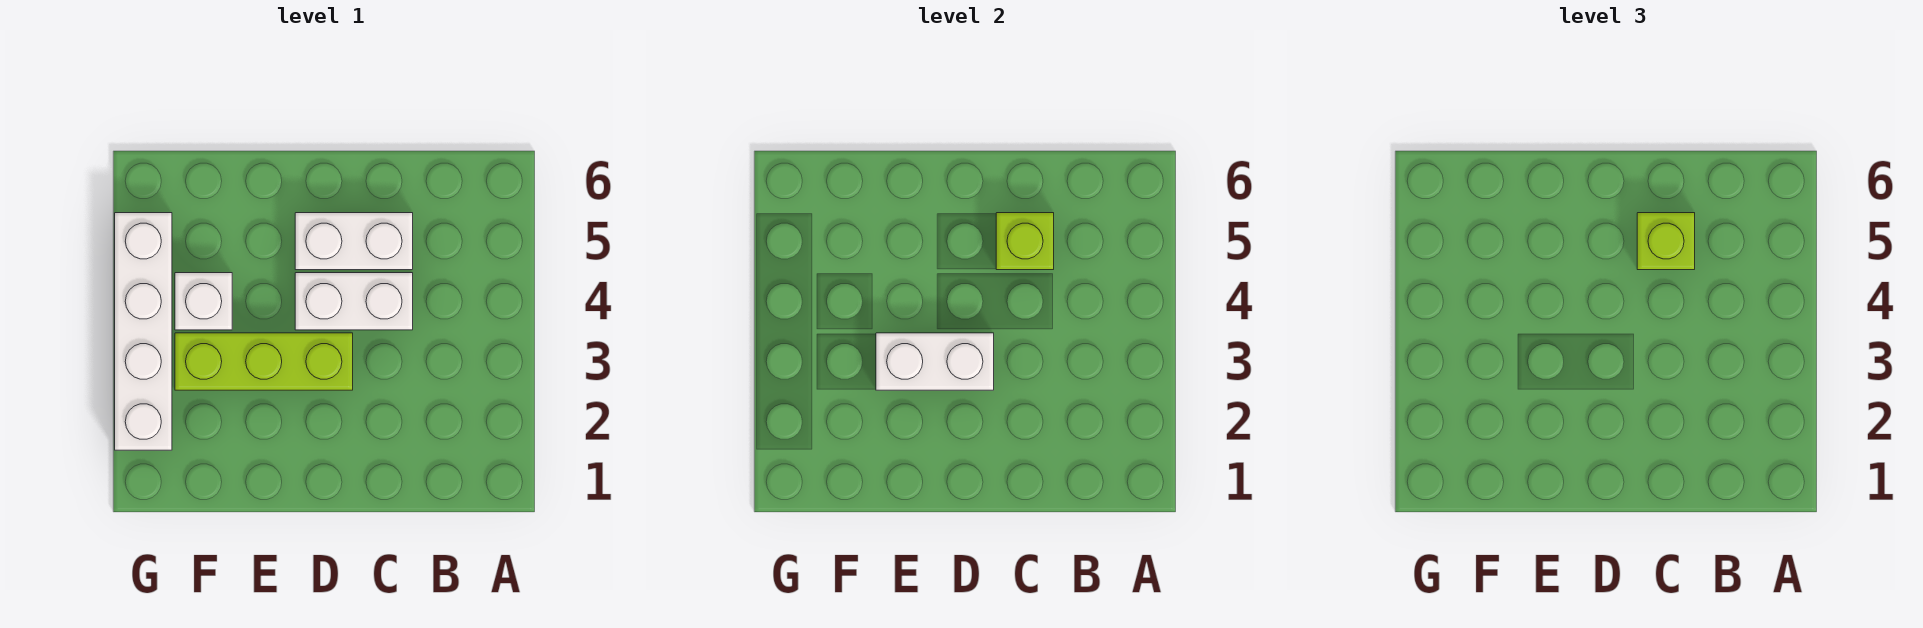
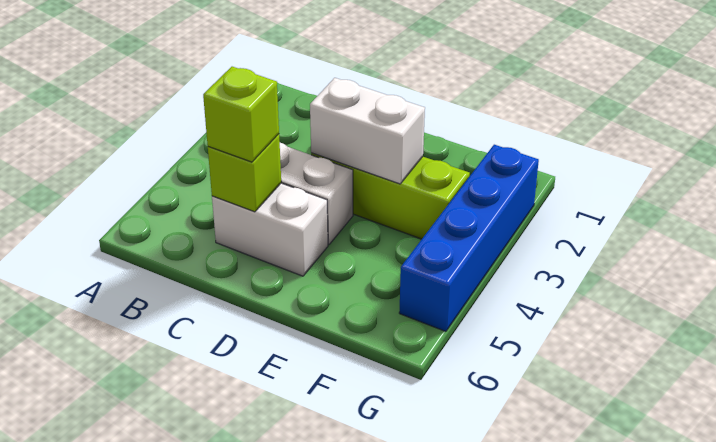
white 1x1 brick [175,273,232,330] -> none
white 1x4 brick [115,213,172,450] -> blue 1x4 brick [399,145,539,331]

